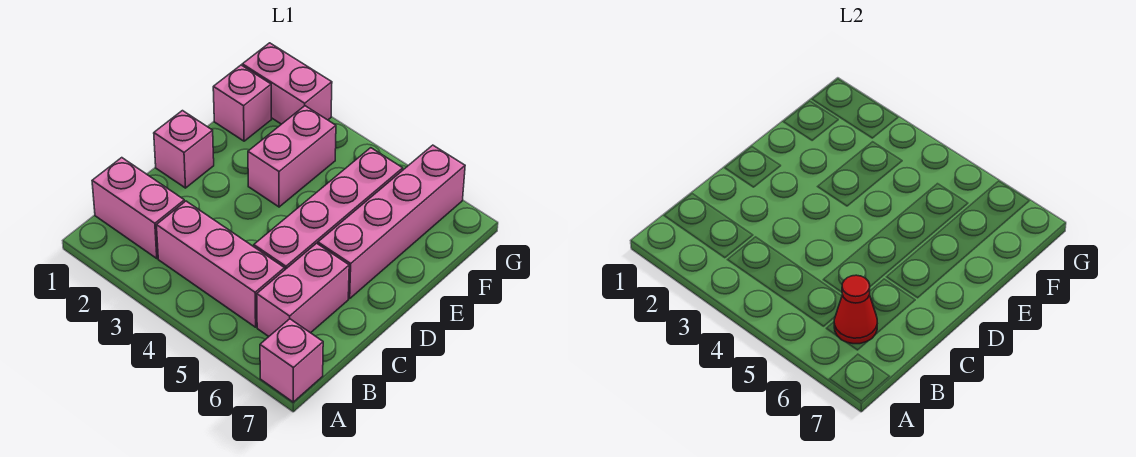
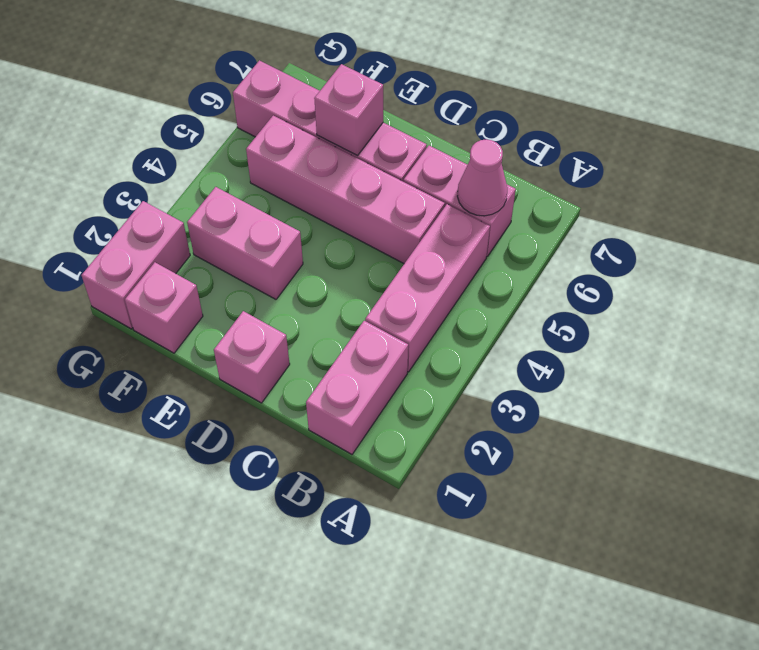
pink 1x1 brick [260,319,323,402] -> pink 1x1 brick moved to [314,64,383,155]
red 1x1 cone [834,275,877,344] -> pink 1x1 cone [457,139,507,216]

